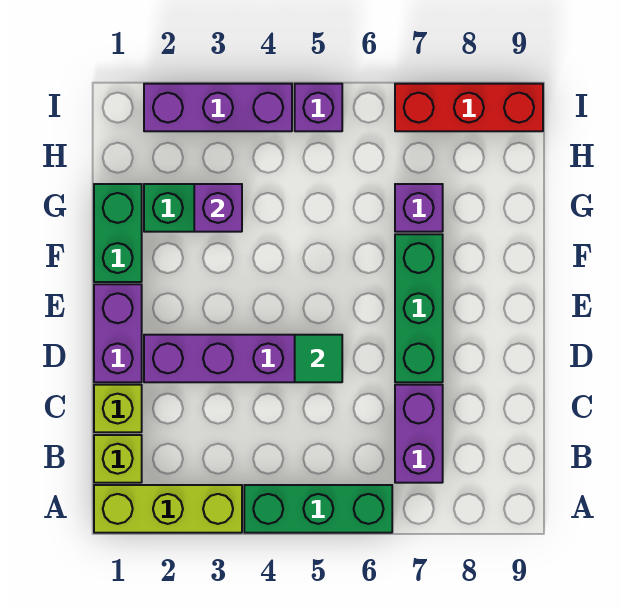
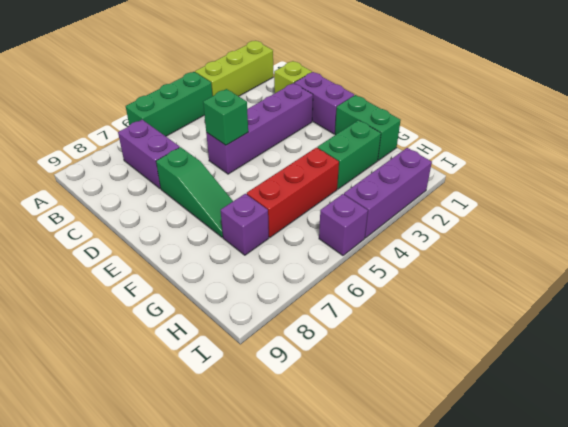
lime 1x1 brick [94,435,142,483] -> none
green 1x1 tile [295,335,342,382] -> green 1x1 brick [203,89,248,145]
green 1x3 brick [395,234,443,382] -> green 1x3 slope [156,147,233,237]
purple 1x1 brick [194,184,242,232] -> none
red 1x3 brick [395,84,543,131] -> red 1x3 brick moved to [247,148,339,237]

